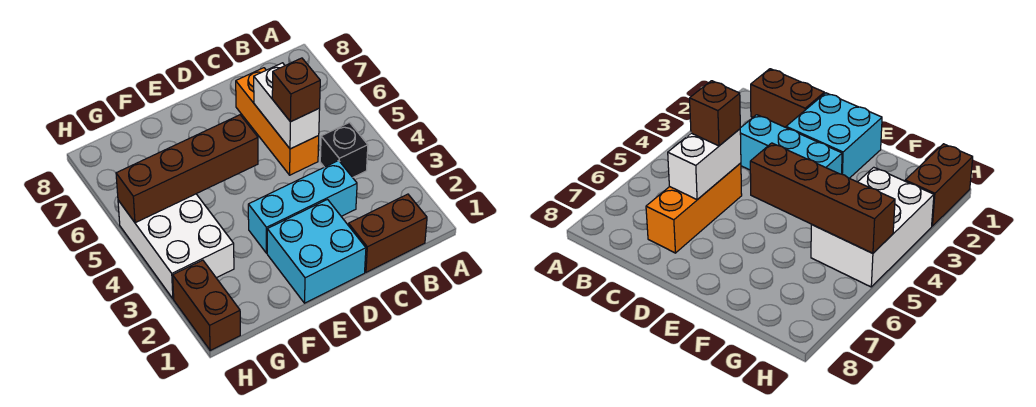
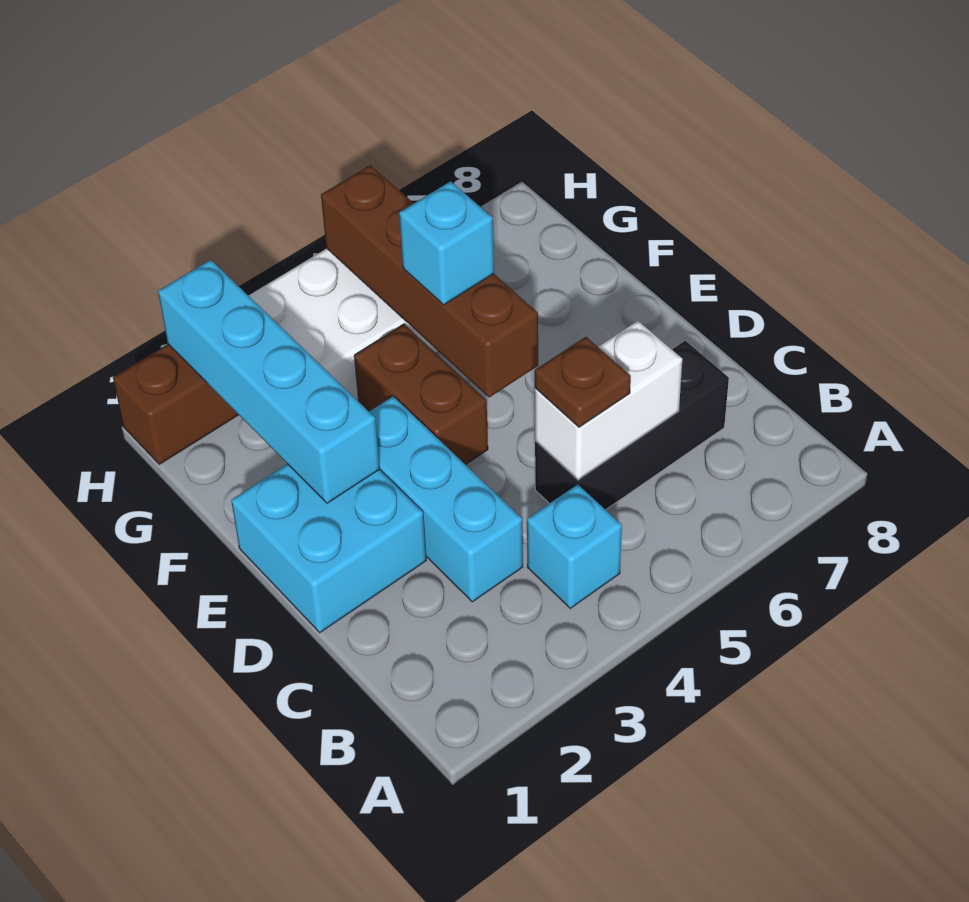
brown 1x2 brick [348,194,427,272] -> brown 1x2 brick moved to [354,324,488,465]
black 1x1 brick [320,123,368,177] -> cyan 1x1 brick [527,484,622,608]
orange 1x3 brick [236,68,319,175] -> black 1x3 brick [535,341,729,510]
brown 1x1 brick [272,58,320,122] -> brown 1x1 plate [535,337,631,427]
none -> cyan 1x4 brick [158,260,380,503]
none -> cyan 1x1 brick [399,181,494,305]

